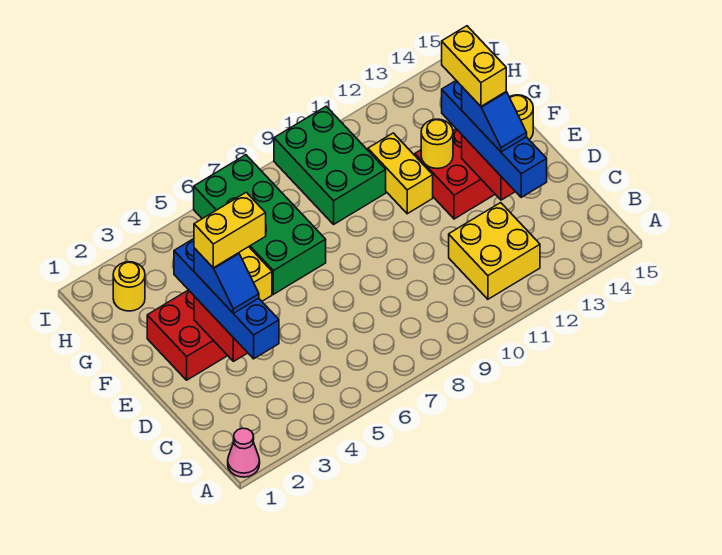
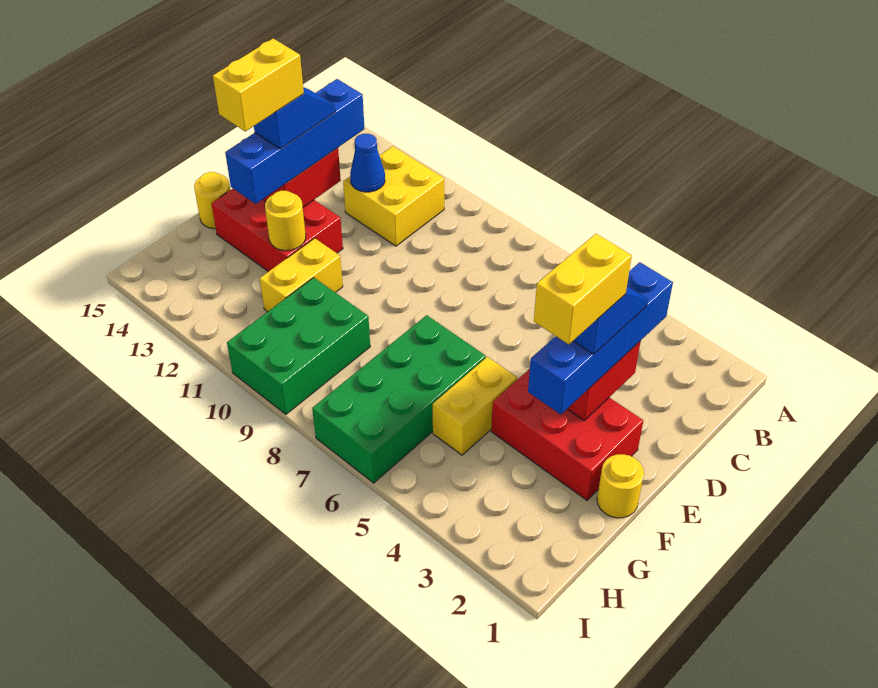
pink 1x1 cone [228,428,260,477] -> none
none -> blue 1x1 cone [350,134,385,192]
yellow 1x2 brick [194,192,266,268] -> yellow 1x2 brick turned to [534,234,632,344]
yellow 1x1 round brick [113,262,145,311] -> yellow 1x1 round brick moved to [597,454,644,518]

